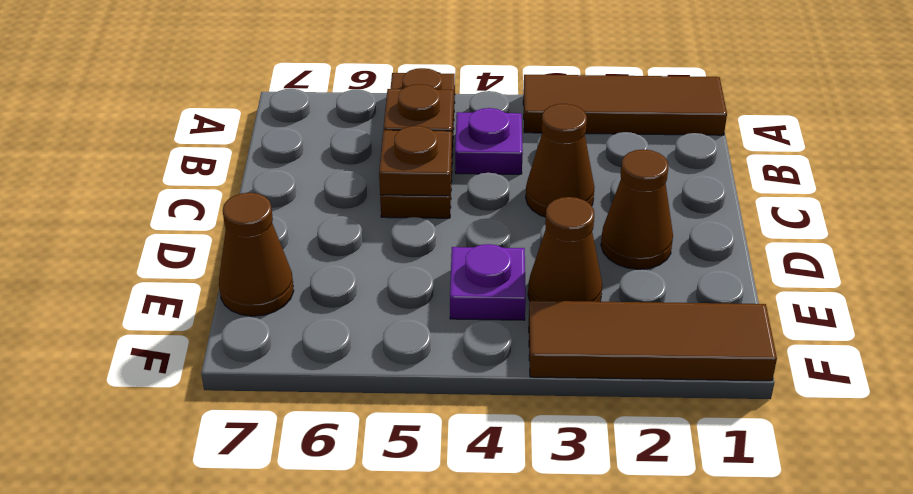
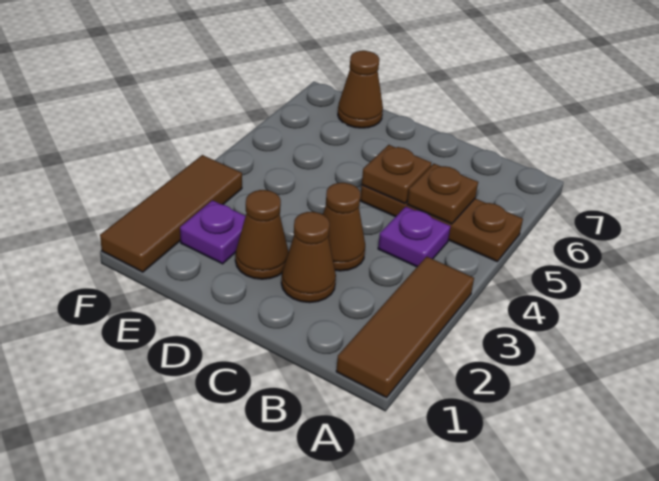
brown 1x1 cone [528,197,602,302] -> brown 1x1 cone moved to [281,212,336,303]
purple 1x1 plate [450,244,526,320] -> purple 1x1 plate moved to [180,200,246,264]

